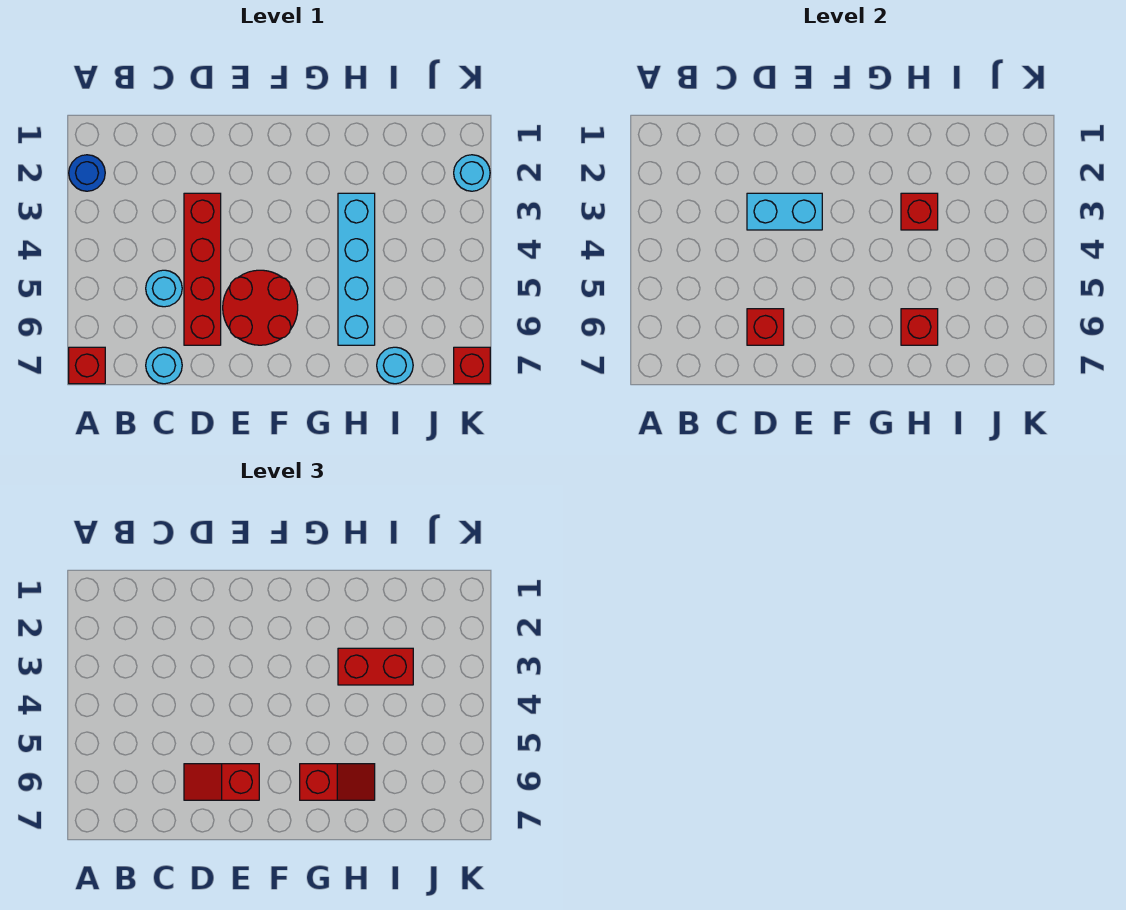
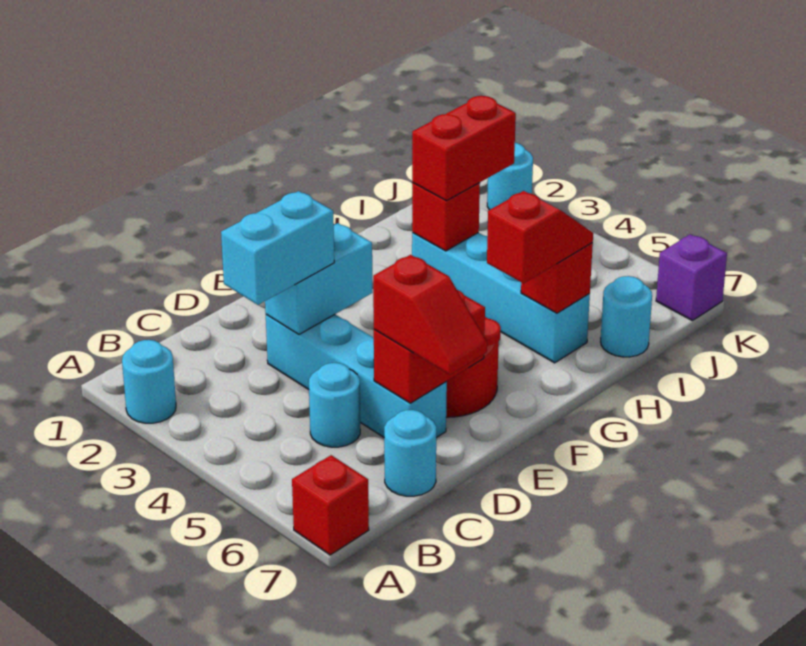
blue 1x1 round brick [69,155,105,191] -> cyan 1x1 round brick [122,340,176,423]
none -> cyan 1x2 brick [221,191,334,305]
red 1x4 brick [184,193,221,345] -> cyan 1x4 brick [266,314,447,438]
red 1x1 brick [747,309,784,345] -> red 1x2 brick [374,290,485,403]
red 1x2 slope [184,764,259,800] -> red 1x2 slope turned to [373,255,487,375]
red 1x1 brick [454,347,490,384] -> purple 1x1 brick [656,234,727,321]

